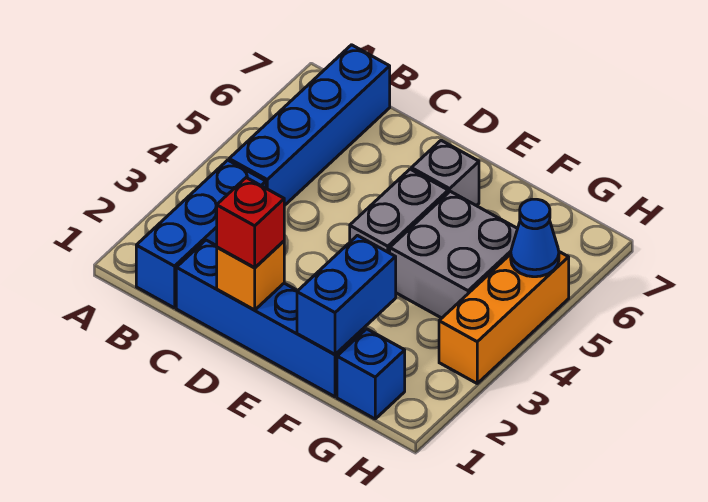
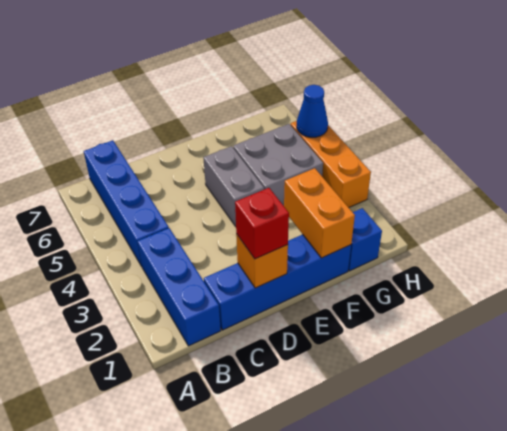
grey 1x1 brick [411,140,479,206] -> none
blue 1x2 brick [297,235,396,354] -> orange 1x2 brick [284,168,355,258]

